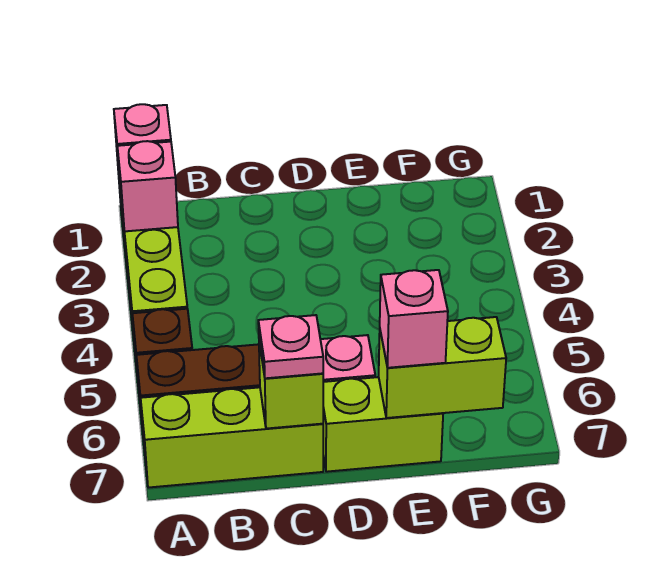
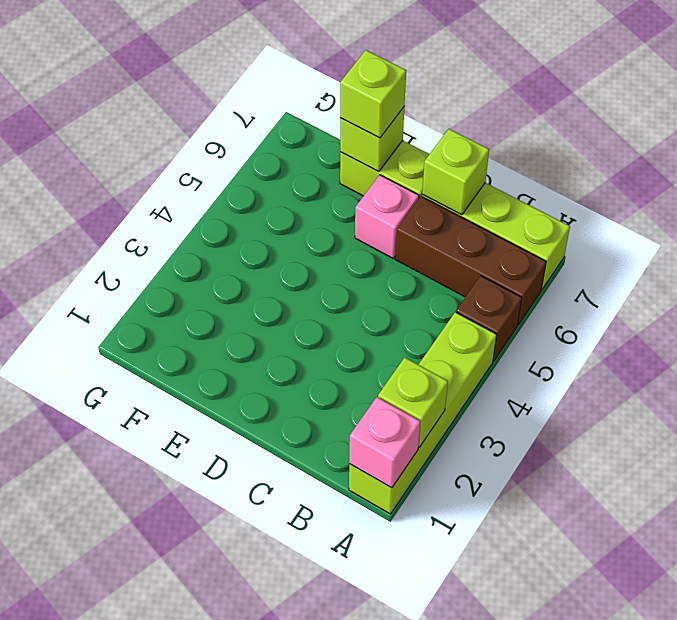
pink 1x1 brick [117,141,178,231] -> lime 1x1 brick [378,357,448,447]
pink 1x1 plate [258,315,323,378] -> none
lime 1x2 brick [379,317,506,418] -> lime 1x1 brick [340,107,404,172]
pink 1x1 brick [380,270,448,368] -> lime 1x1 brick [340,50,406,138]

